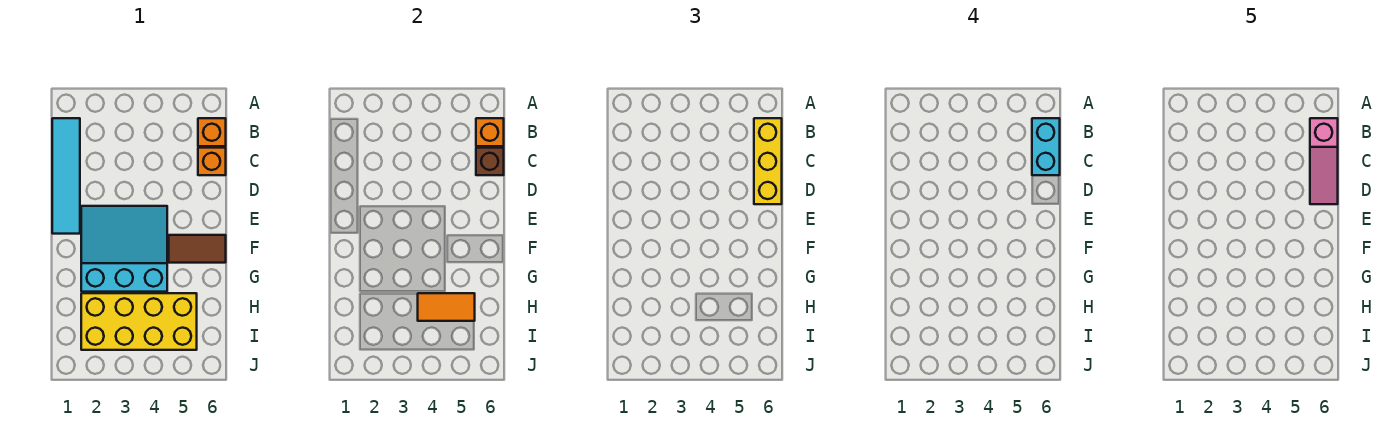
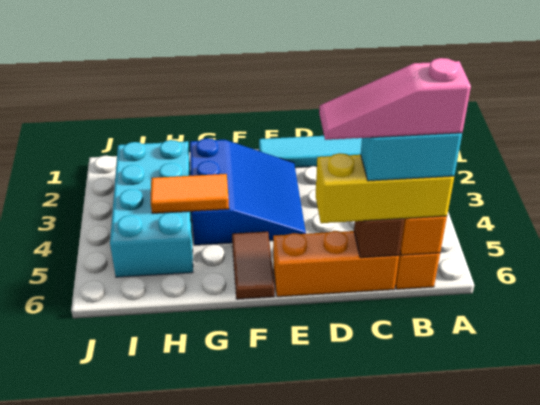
orange 1x1 brick [198,148,226,175] -> orange 1x3 brick [273,231,399,297]
cyan 3x3 slope [81,206,167,292] -> blue 3x3 slope [190,138,306,245]
yellow 2x4 brick [81,293,197,350] -> cyan 2x4 brick [110,140,193,277]
orange 1x2 tile [418,293,475,321] -> orange 1x2 tile turned to [151,174,229,213]

